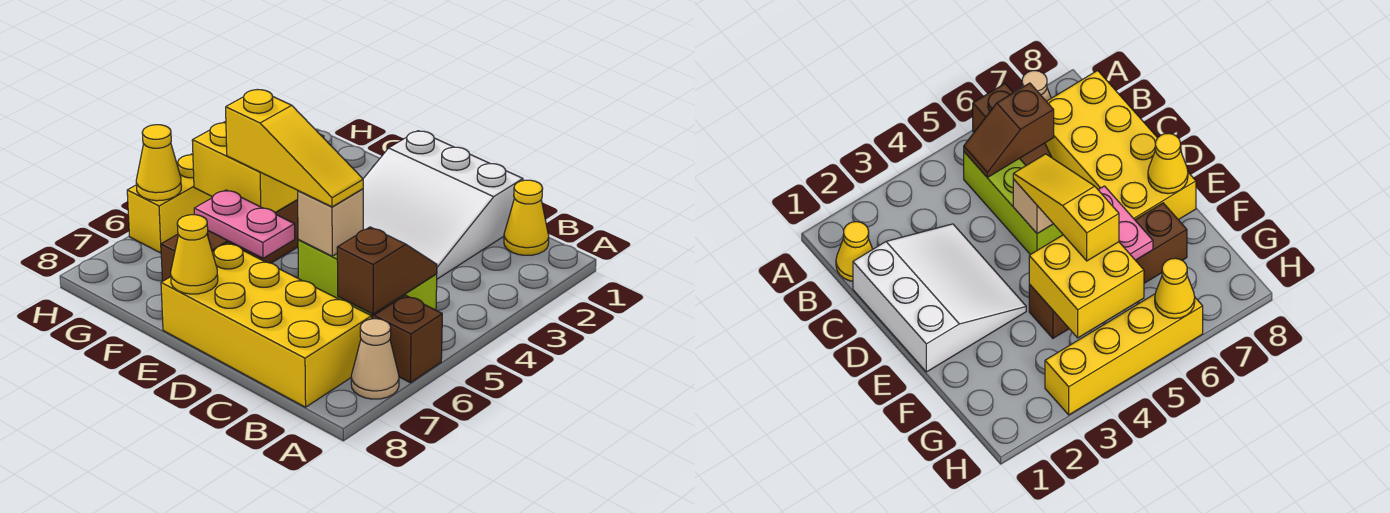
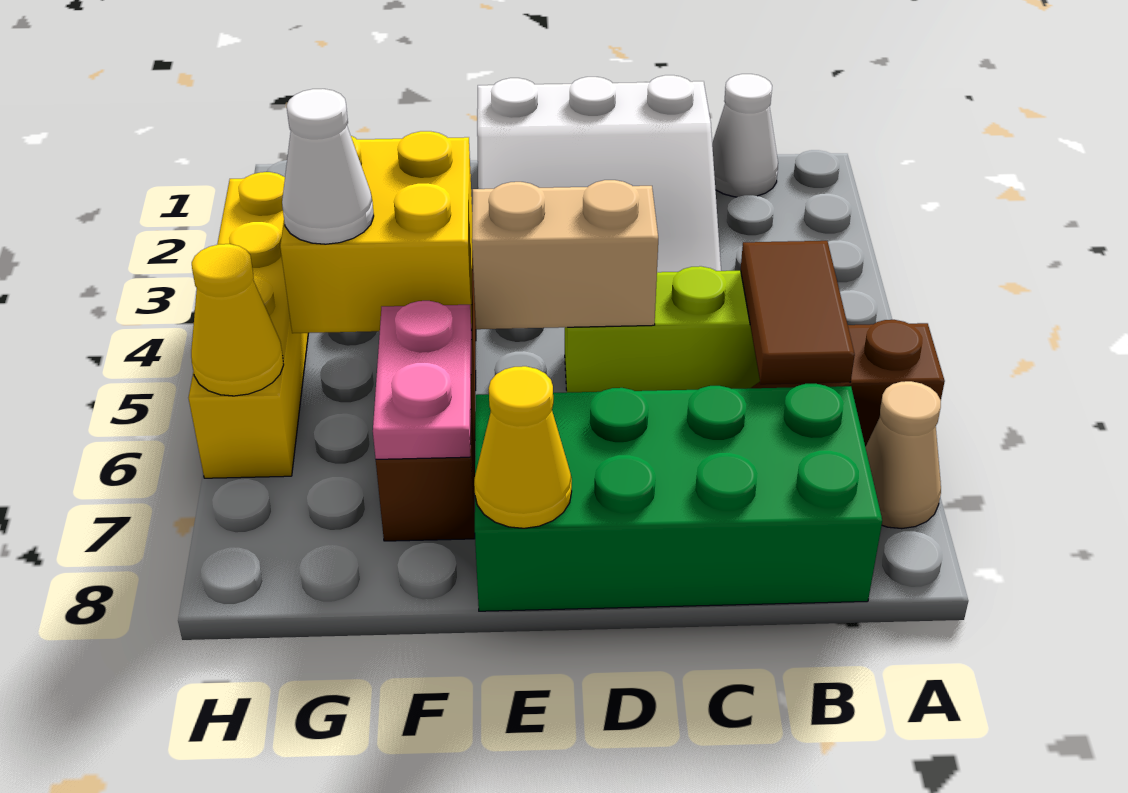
yellow 1x1 cone [504,180,549,255] -> white 1x1 cone [712,74,778,197]
brown 1x2 slope [337,227,437,314] -> brown 1x2 tile [741,241,855,384]
yellow 2x4 brick [161,243,372,407] -> green 2x4 brick [475,384,882,611]
tan 1x1 brick [298,189,363,256] -> tan 1x2 brick [472,180,658,329]
yellow 1x3 slope [226,90,363,207] -> none
pink 1x2 plate [194,190,295,258] -> pink 1x2 plate turned to [373,301,472,459]
none -> white 1x1 cone [282,89,374,244]

